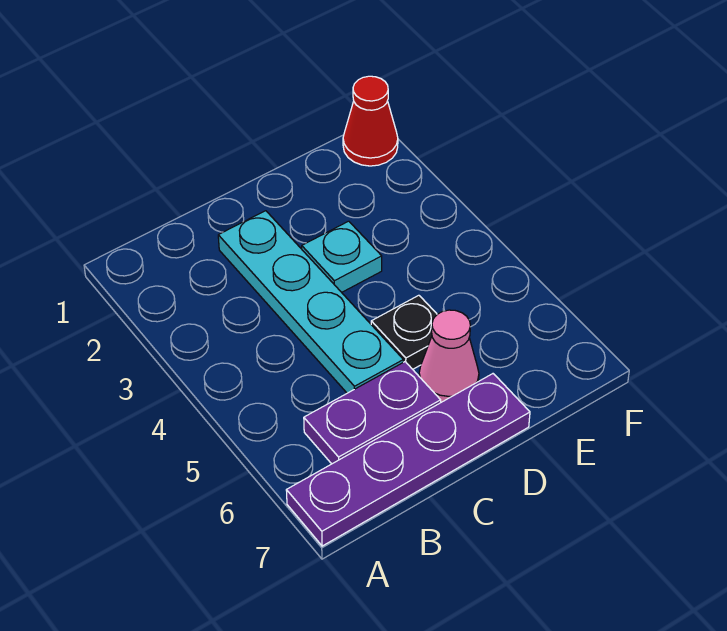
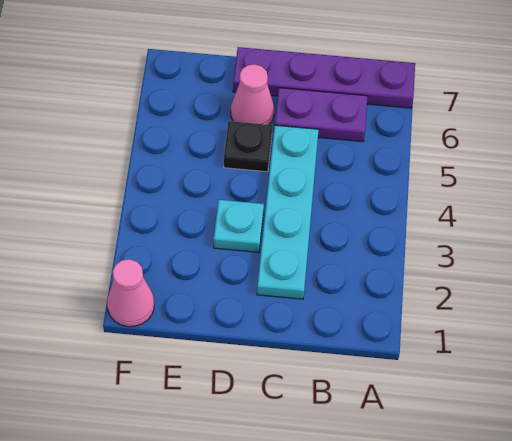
red 1x1 cone [343,76,398,166] -> pink 1x1 cone [107,259,154,327]

